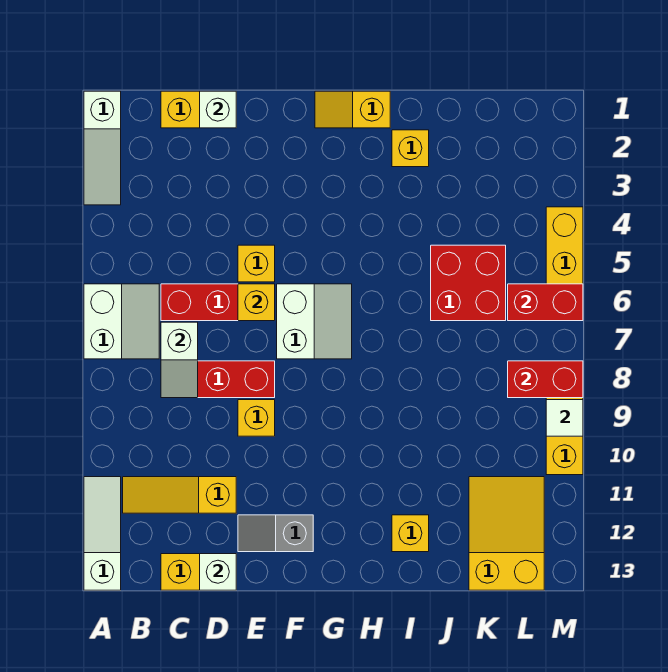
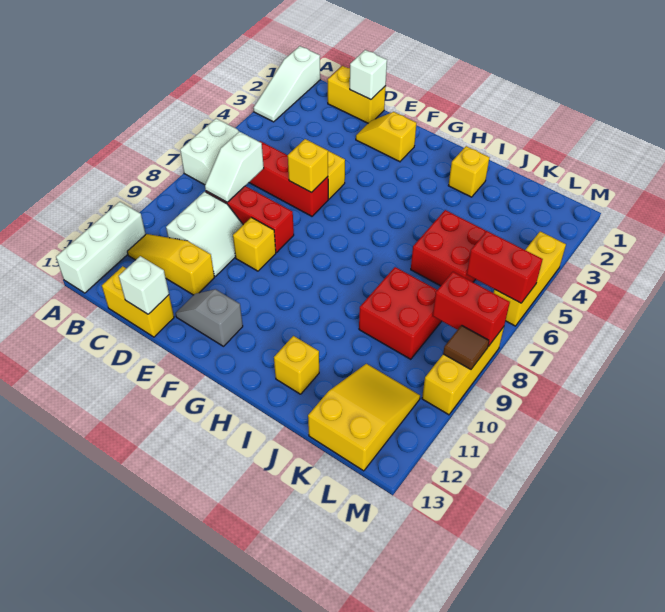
white 1x3 slope [84,477,121,590] -> white 1x3 brick [56,202,146,293]
white 2x2 slope [277,284,352,359] -> white 2x2 slope moved to [166,192,243,276]
yellow 1x2 slope [315,91,390,128] -> yellow 1x2 slope moved to [356,112,417,162]
none -> red 2x2 brick [359,267,442,359]
white 1x1 tile [546,400,583,436] -> brown 1x1 tile [443,325,489,369]

